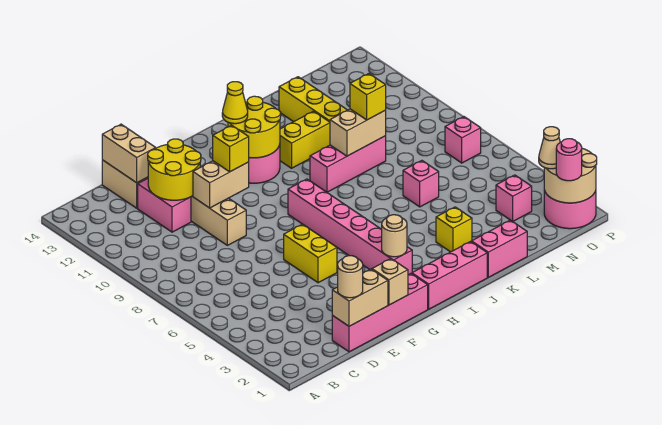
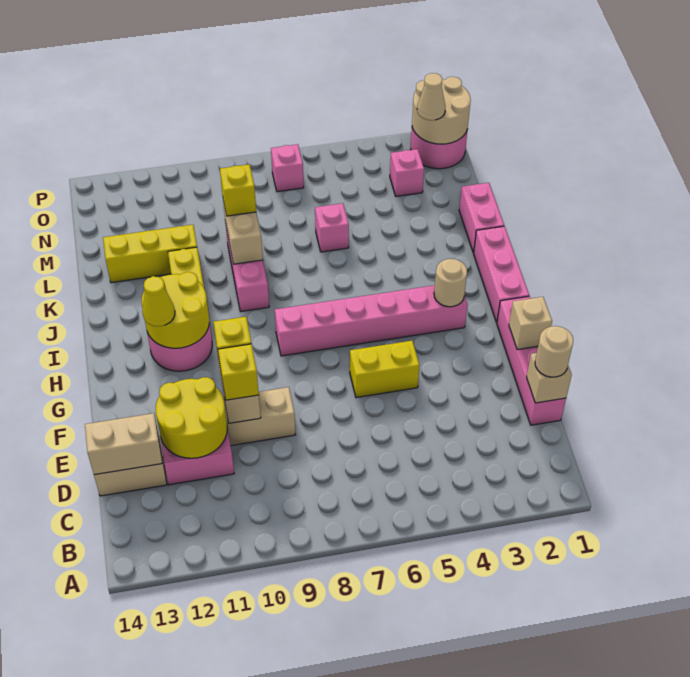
tan 1x2 brick [332,269,388,326] -> tan 1x1 brick [527,353,572,403]
yellow 1x1 brick [436,207,472,252] -> yellow 1x1 brick moved to [218,344,259,400]
pink 1x1 round brick [556,139,582,181] -> none

